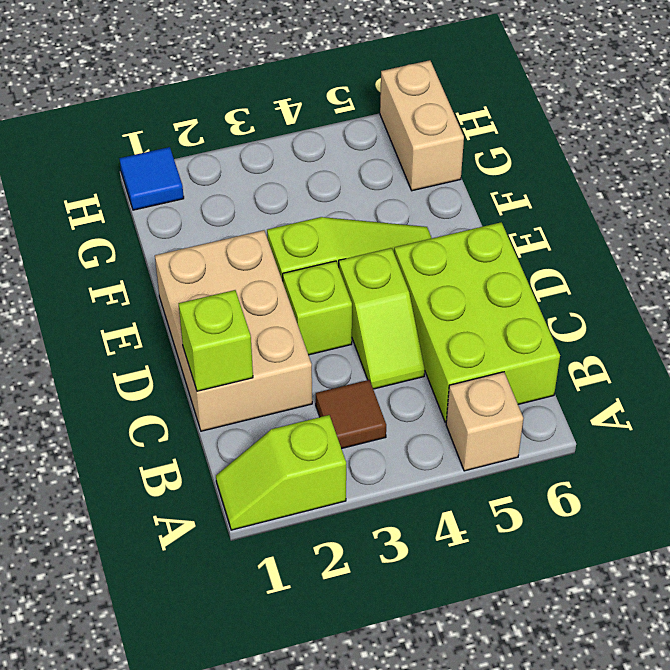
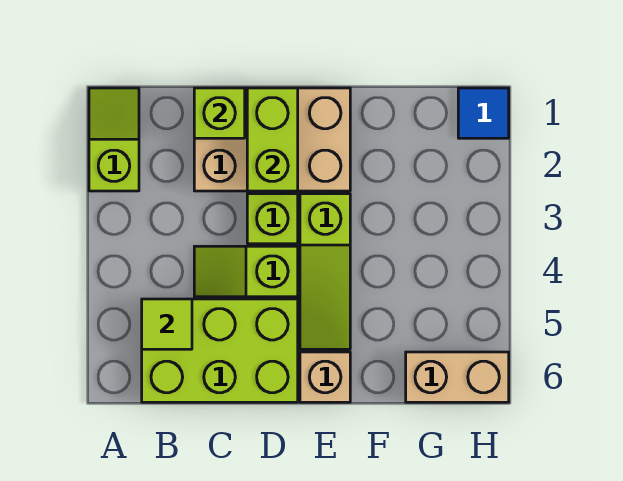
tan 1x1 brick [446,372,523,471] -> tan 1x1 brick moved to [300,352,350,402]
brown 1x1 tile [316,380,386,449] -> none
none -> lime 1x1 tile [142,299,192,349]
none -> lime 1x2 brick [247,88,298,191]

